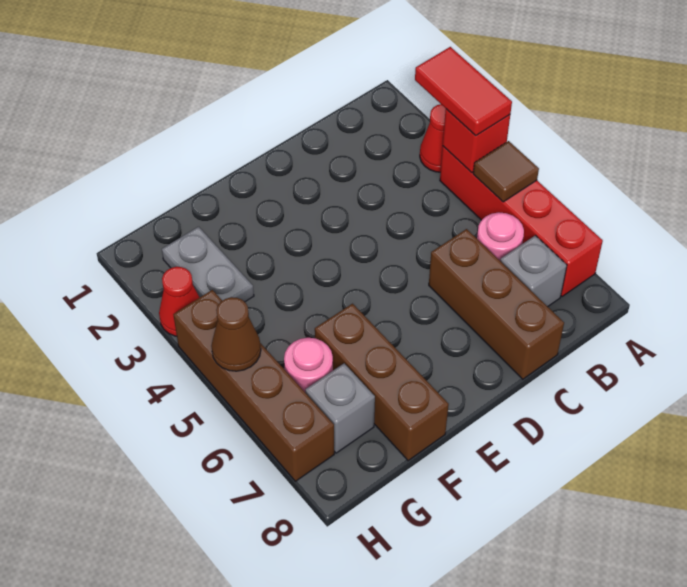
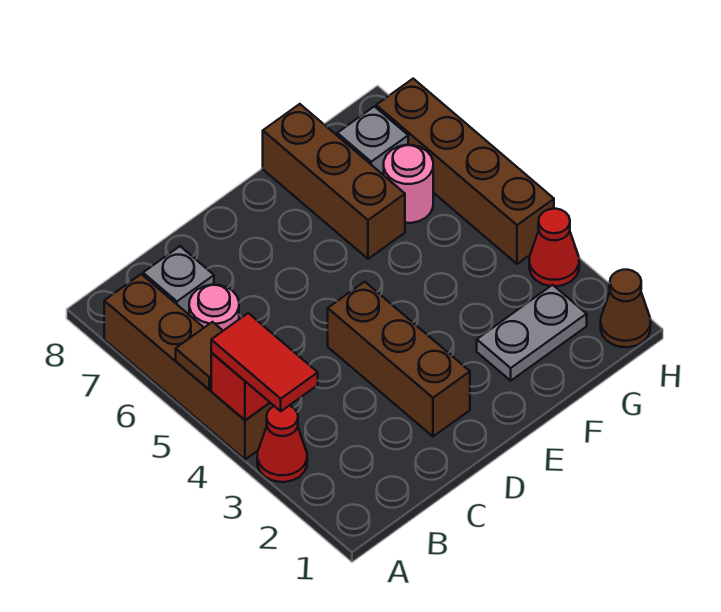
red 1x4 brick [440,146,603,297] -> brown 1x4 brick [104,274,274,460]
brown 1x3 brick [429,229,564,379] -> brown 1x3 brick moved to [328,282,470,437]
grey 1x2 plate [162,227,254,302] -> grey 1x2 plate turned to [477,285,587,381]
brown 1x1 cone [211,297,261,371] -> brown 1x1 cone moved to [601,270,651,347]

